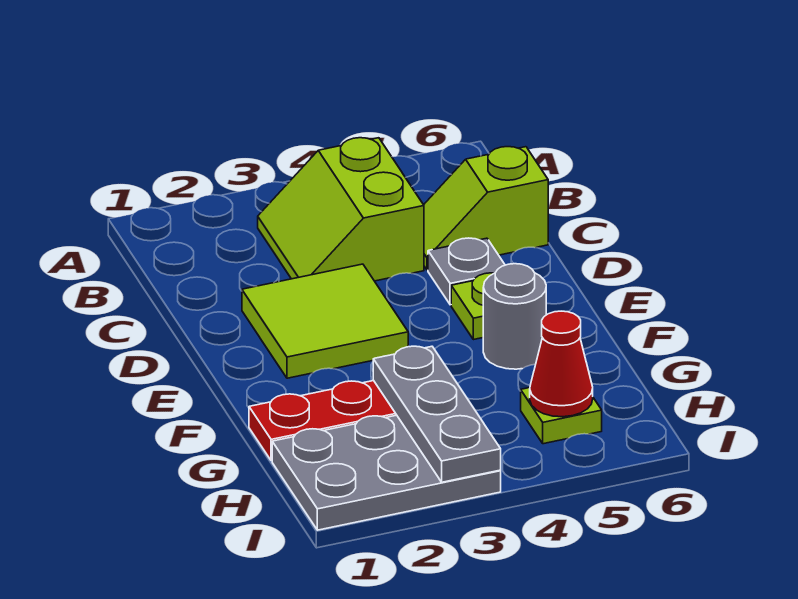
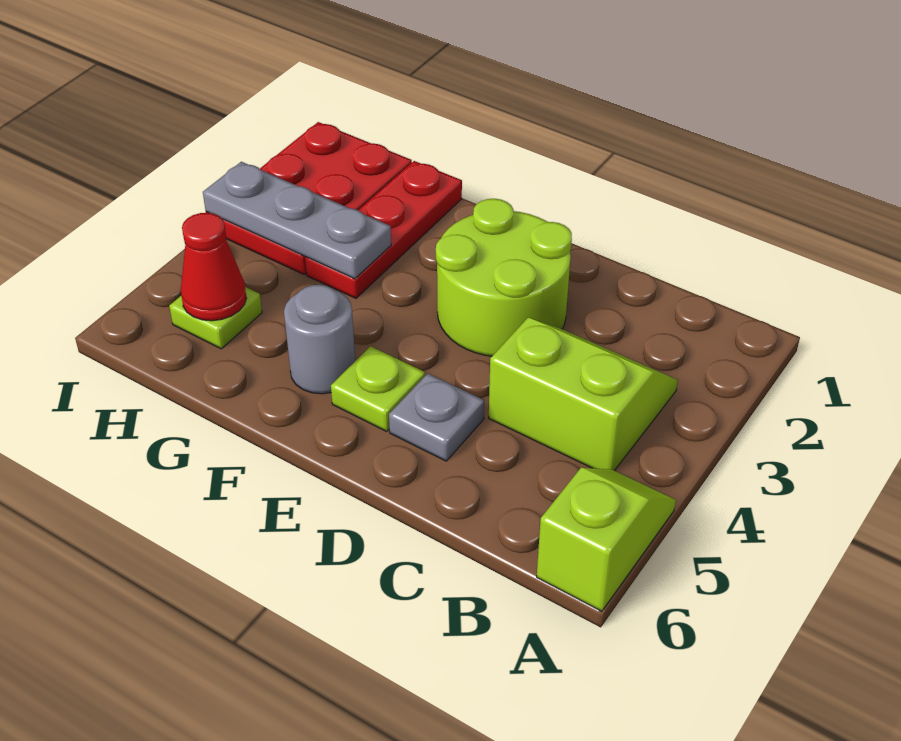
lime 1x2 slope [424,147,548,270] -> lime 1x2 slope moved to [537,468,676,611]
lime 2x2 tile [242,264,408,378] -> lime 2x2 round brick [436,199,572,356]
grey 2x3 plate [272,415,501,530] -> red 2x3 plate [206,122,412,274]

